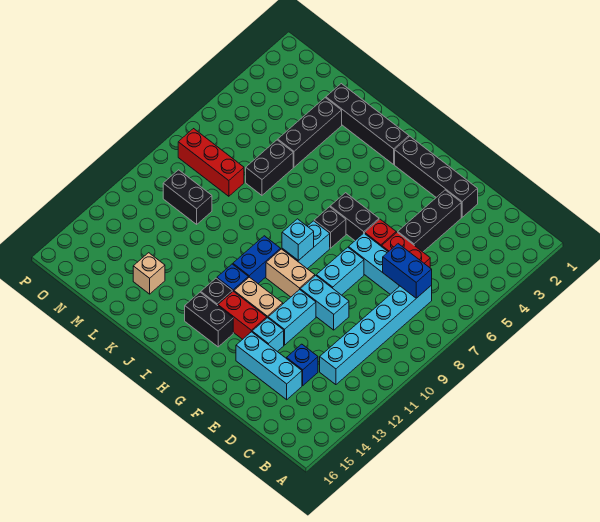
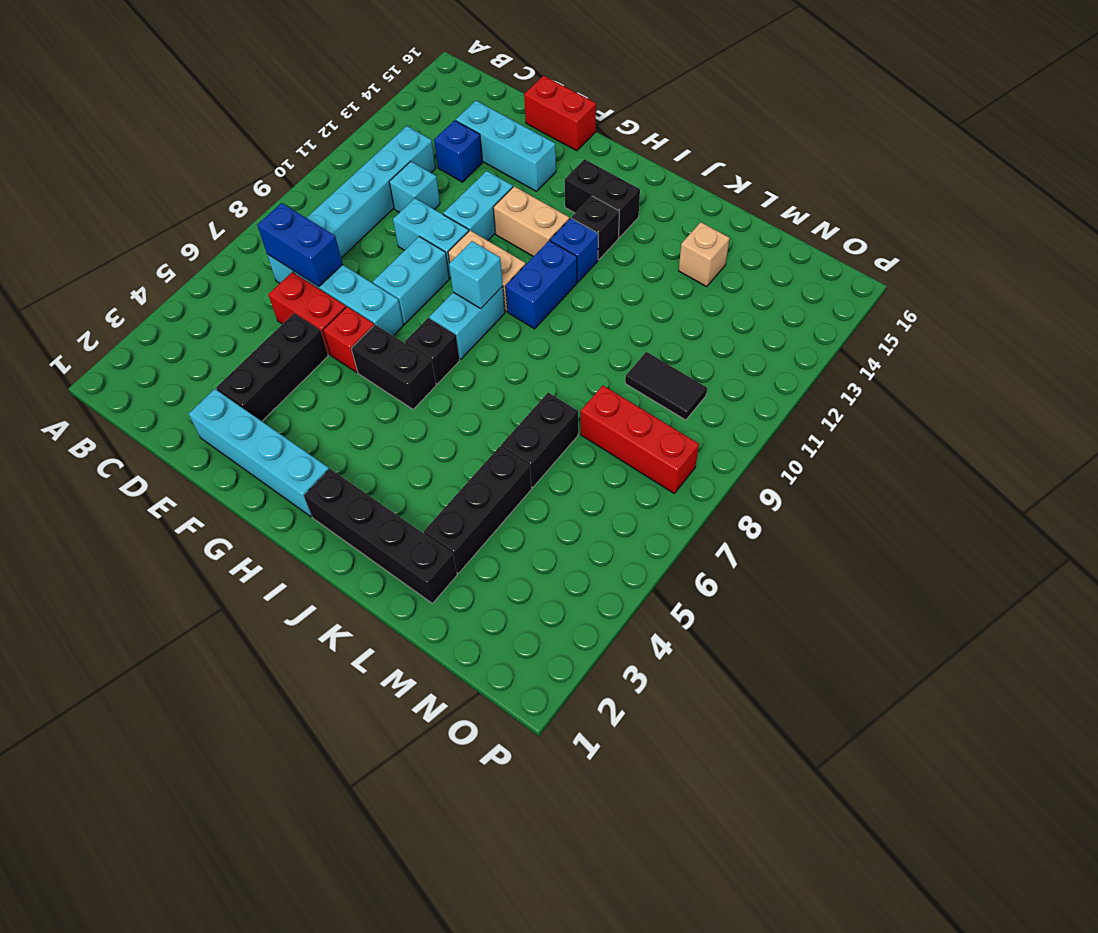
black 1x4 brick [395,136,478,217] -> cyan 1x4 brick [189,389,329,517]
cyan 1x1 brick [252,318,284,352] -> cyan 1x1 brick moved to [389,161,440,213]
red 1x2 brick [218,291,267,339] -> red 1x2 brick moved to [524,76,596,151]
black 1x2 brick [163,170,212,224] -> black 1x2 tile [625,352,707,420]

